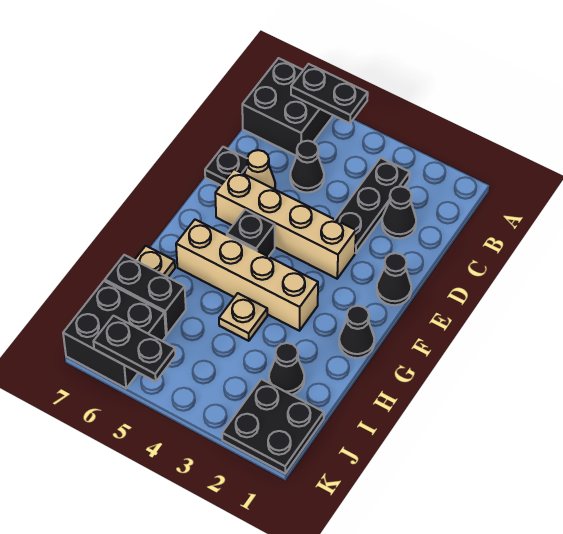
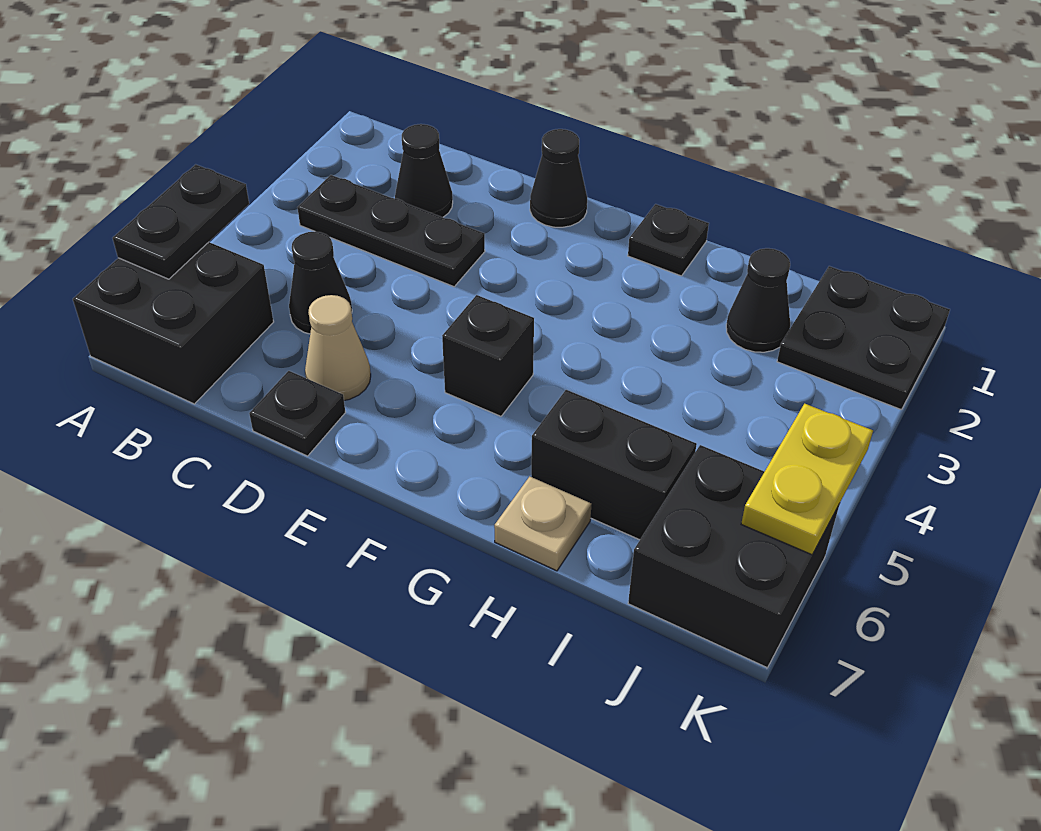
tan 1x4 brick [215,169,356,279] -> none
black 1x1 cone [339,306,374,358] -> black 1x1 plate [628,204,709,276]
tan 1x4 brick [176,220,318,331] -> none
tan 1x1 plate [219,293,267,341] -> none
black 1x2 brick [105,255,186,335] -> black 1x2 brick turned to [531,390,697,540]
black 1x2 plate [93,316,175,382] -> yellow 1x2 plate [741,404,873,555]

